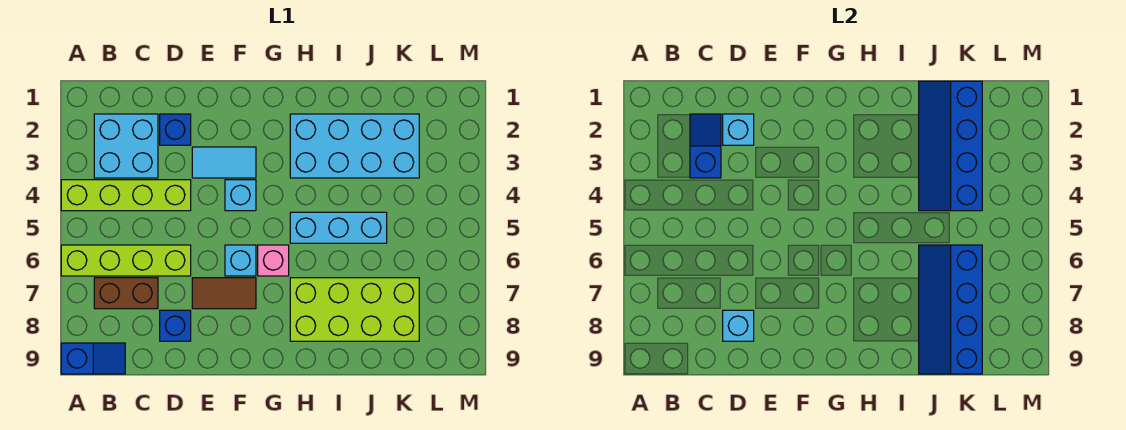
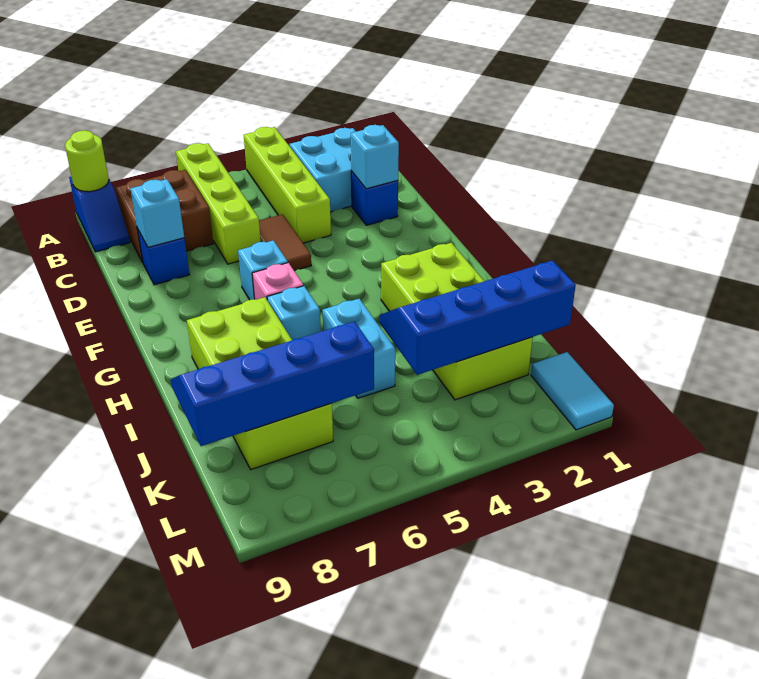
none -> lime 1x1 round brick [65,130,109,192]
brown 1x2 brick [94,278,158,309] -> brown 2x2 brick [116,170,213,262]
blue 1x2 slope [690,114,721,178] -> none
cyan 1x2 tile [192,147,256,178] -> cyan 1x2 tile moved to [531,352,614,430]
brown 1x2 tile [192,278,256,309] -> brown 1x2 tile moved to [259,214,311,271]
cyan 1x1 brick [225,180,256,211] -> cyan 1x1 brick moved to [267,286,321,340]
cyan 2x4 brick [290,114,419,178] -> lime 2x4 brick [381,243,533,400]
cyan 1x3 brick [290,212,387,243] -> cyan 1x2 brick [322,299,395,398]

